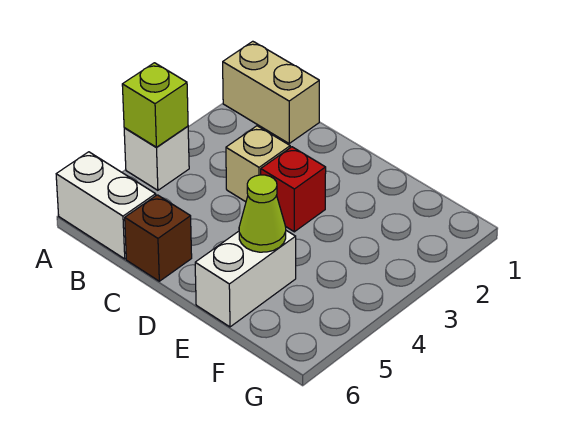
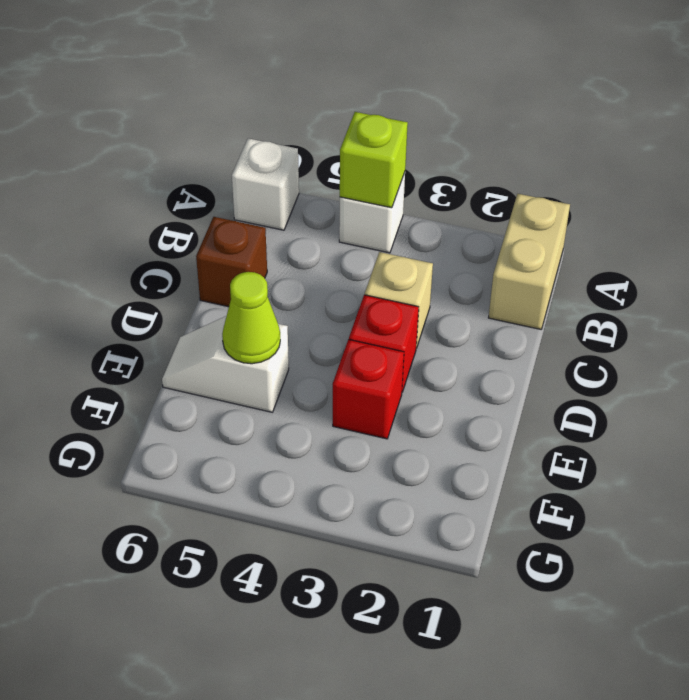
white 1x2 brick [56,152,156,259] -> white 1x1 brick [232,138,299,230]
none -> red 1x1 brick [333,339,404,439]
white 1x2 brick [195,231,296,327] -> white 1x2 slope [162,316,289,412]

